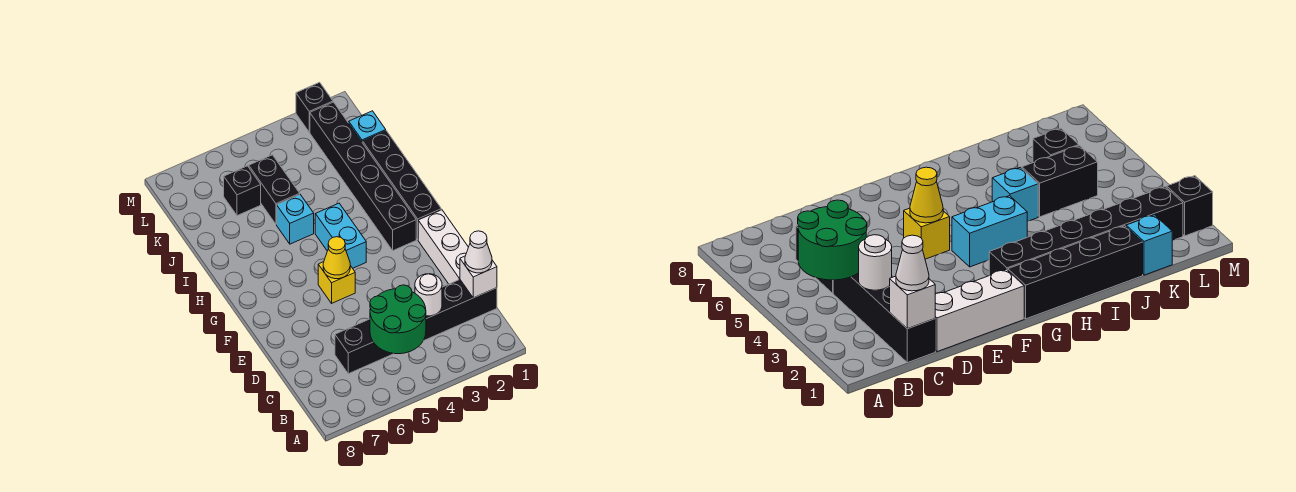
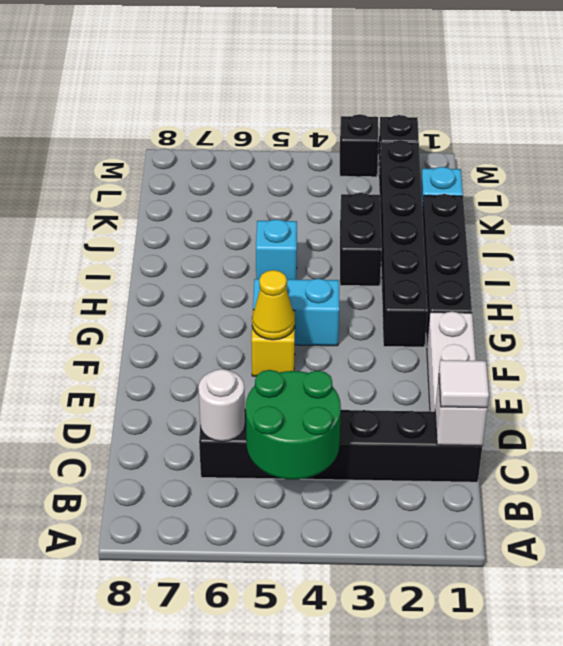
white 1x1 cone [465,231,492,273] -> white 1x1 tile [439,360,489,408]
white 1x1 round brick [415,274,442,316] -> white 1x1 round brick moved to [198,369,245,441]
cyan 1x2 brick [315,203,366,268] -> cyan 1x2 brick turned to [253,279,339,346]
black 1x2 brick [249,155,300,224] -> black 1x2 brick moved to [340,193,382,286]
black 1x1 brick [224,166,261,216] -> black 1x1 brick moved to [340,114,379,177]

